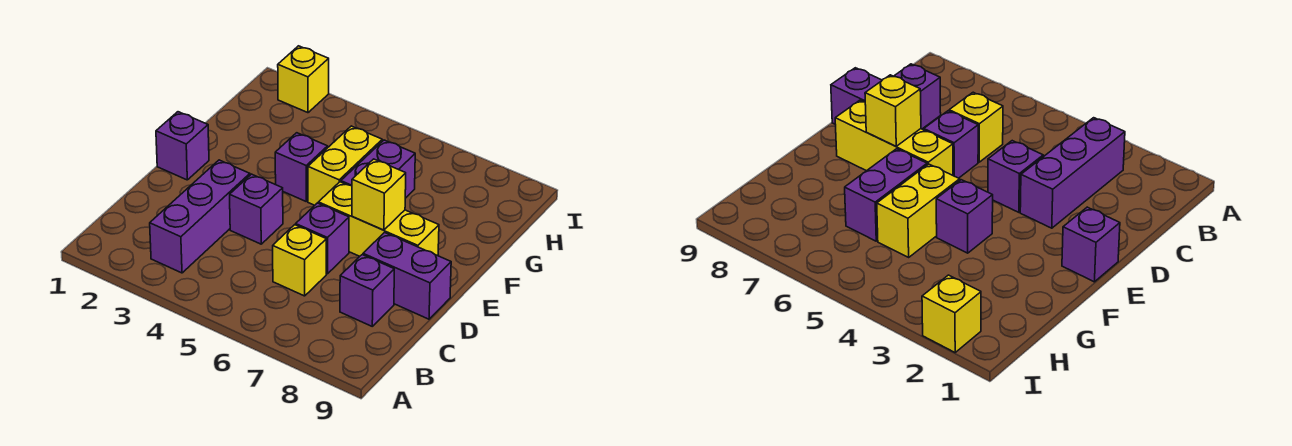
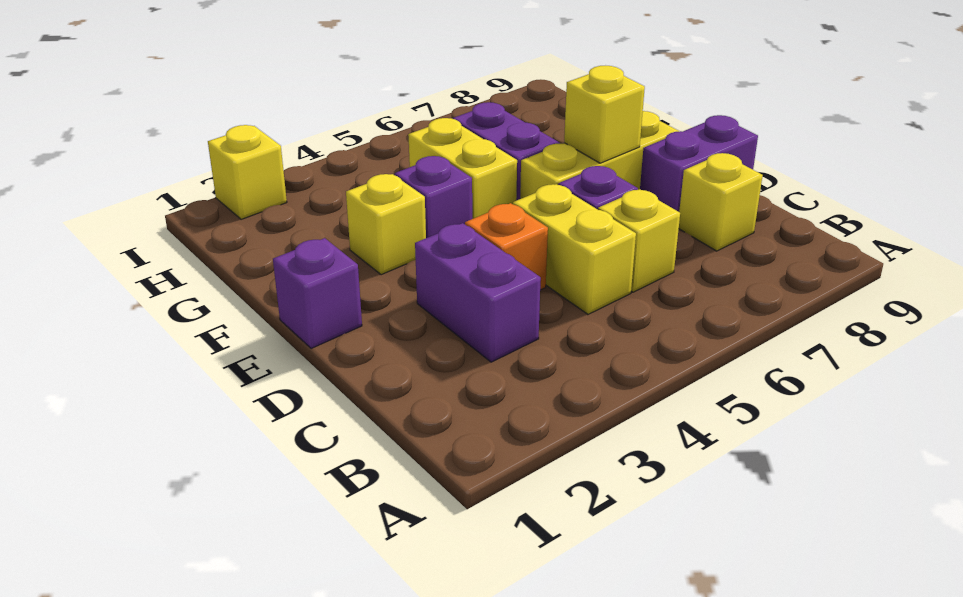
purple 1x3 brick [150,160,250,273] -> purple 1x2 brick [415,223,541,362]
none -> yellow 1x2 brick [513,184,636,314]
purple 1x1 brick [340,255,394,326] -> yellow 1x1 brick [679,153,763,251]
purple 1x1 brick [230,174,283,244] -> orange 1x1 brick [465,203,548,290]
none -> yellow 1x1 brick [346,174,426,275]

